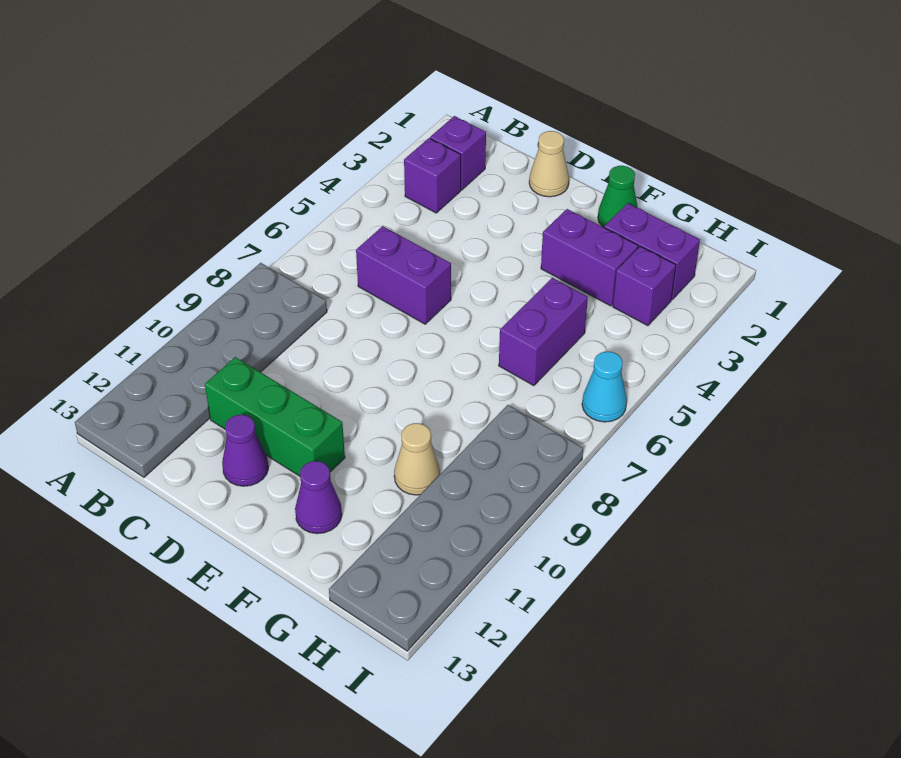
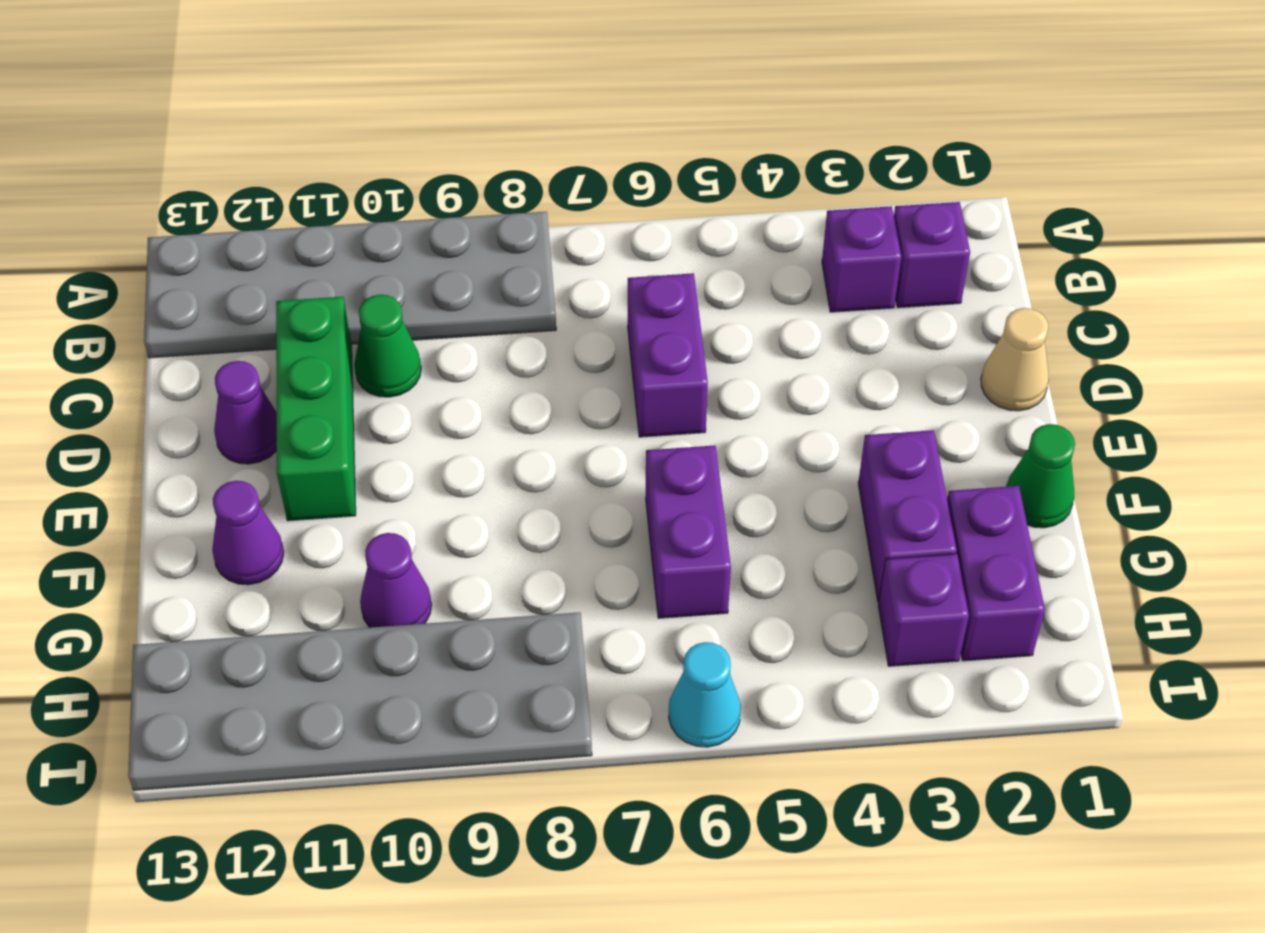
none -> green 1x1 cone [354,295,421,397]
purple 1x2 brick [499,278,588,386] -> purple 1x2 brick turned to [646,445,731,618]
tan 1x1 cone [394,423,440,495] -> purple 1x1 cone [360,533,432,628]

